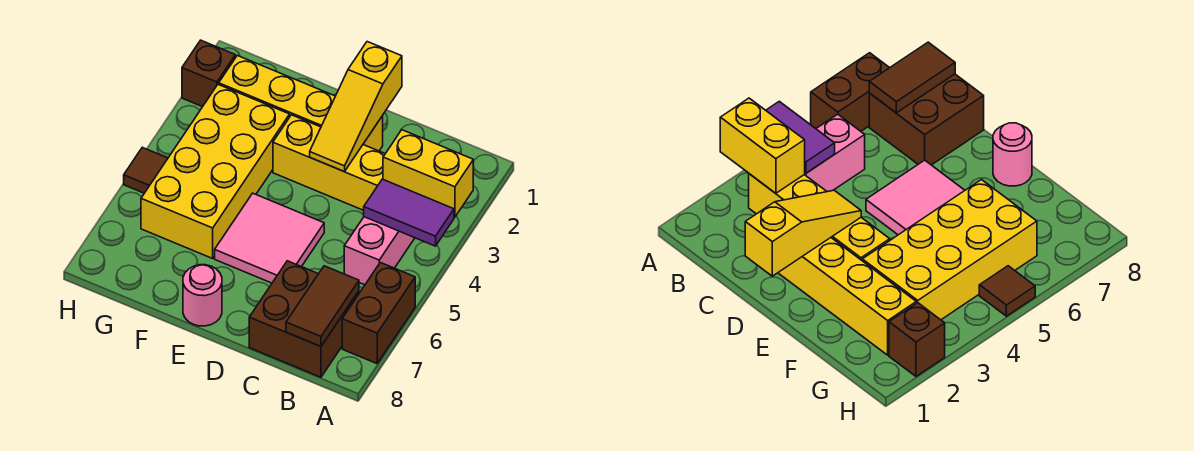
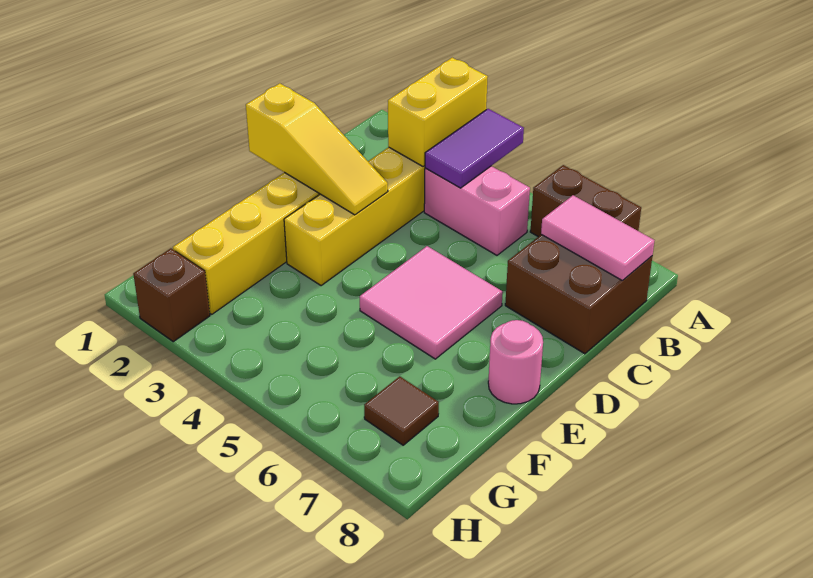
brown 1x2 tile [286,266,359,346] -> pink 1x2 tile [541,195,655,281]
yellow 2x4 brick [141,84,290,258] -> none
brown 1x1 tile [124,147,168,193] -> brown 1x1 tile moved to [364,376,439,445]

